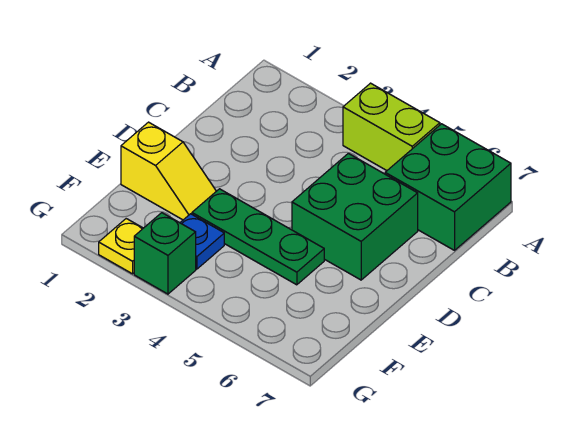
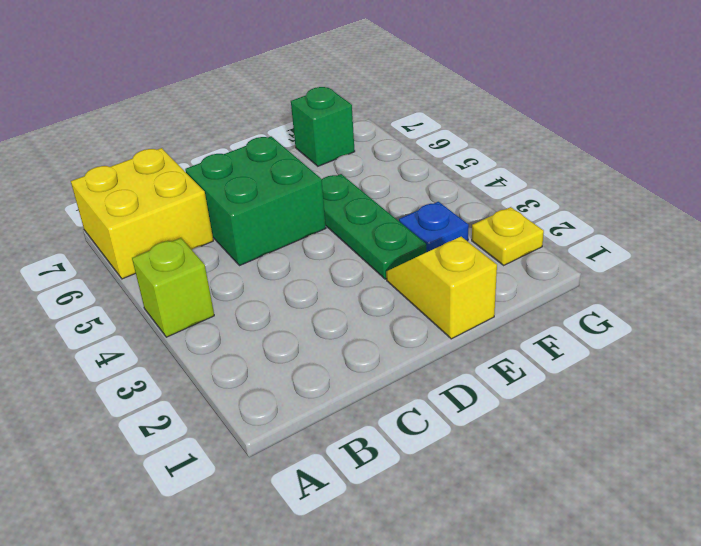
lime 1x2 brick [343,83,440,170] -> lime 1x1 brick [132,238,214,337]
green 2x2 brick [385,124,511,250] -> yellow 2x2 brick [71,148,213,279]
green 1x1 brick [134,213,196,294] -> green 1x1 brick moved to [291,87,355,166]

